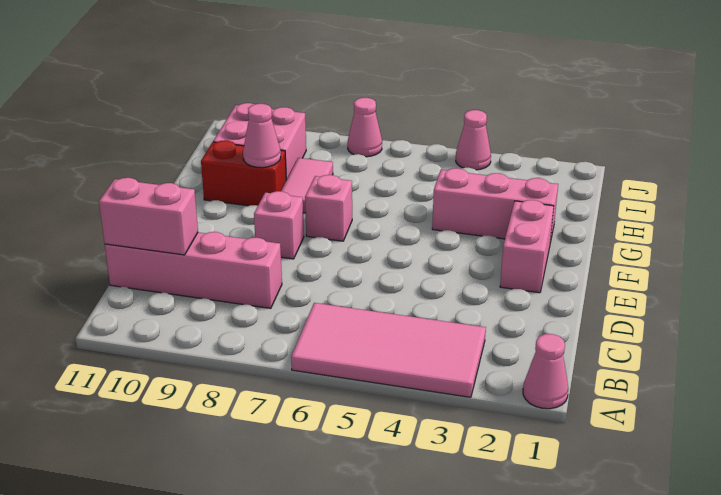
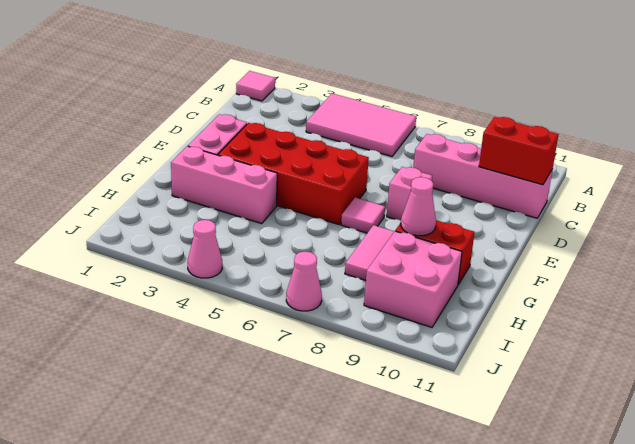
pink 1x1 cone [523,334,568,409] -> pink 1x1 tile [236,71,275,101]
pink 2x4 tile [291,303,486,397] -> pink 2x3 tile [306,93,416,156]
pink 1x2 brick [99,178,198,255] -> red 1x2 brick [479,117,558,185]
none -> red 2x4 brick [218,123,369,225]
pink 1x1 brick [305,175,352,241] -> pink 1x1 tile [341,197,385,233]

